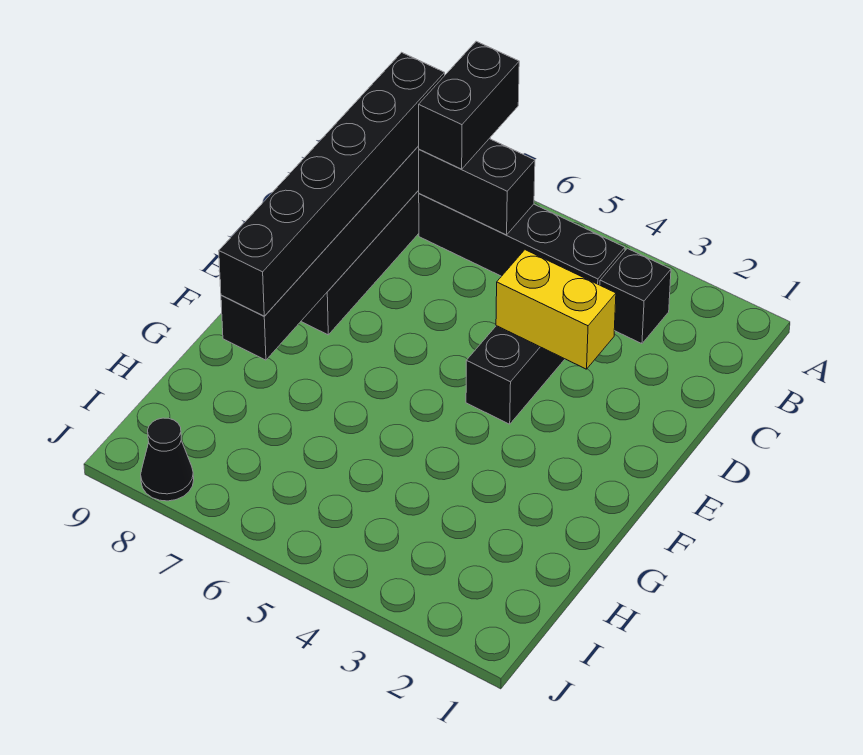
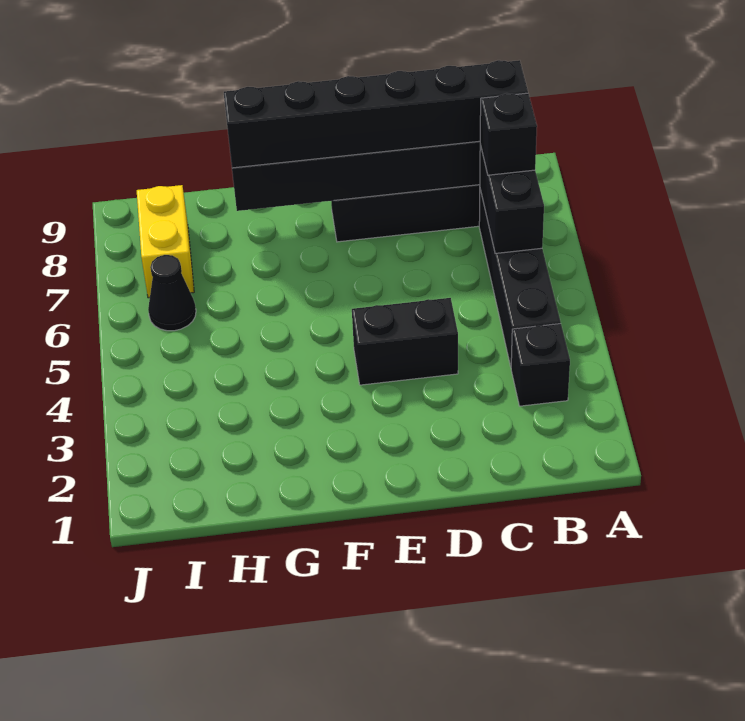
black 1x2 brick [419,41,519,169] -> black 1x1 brick [480,93,537,175]
yellow 1x2 brick [496,250,616,369] -> yellow 1x2 brick moved to [137,185,194,298]
black 1x1 cone [141,418,194,501] -> black 1x1 cone moved to [148,255,196,331]

